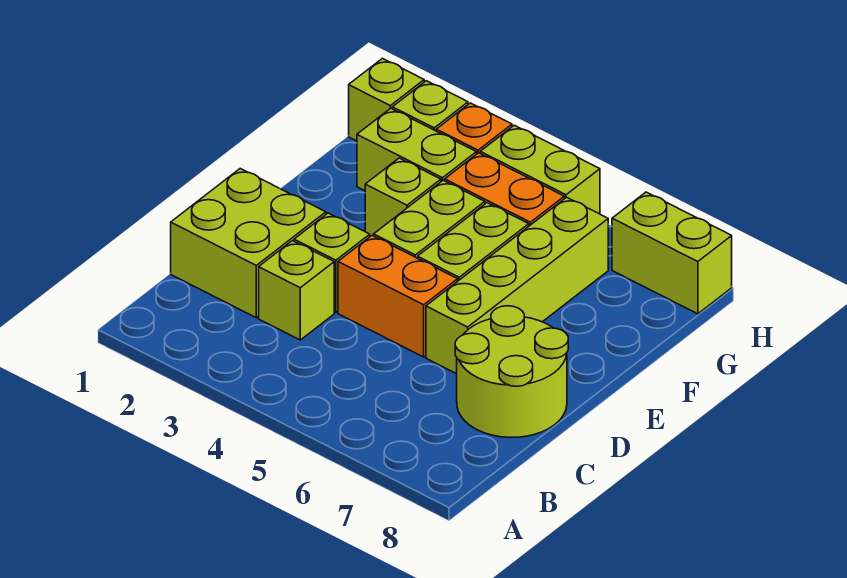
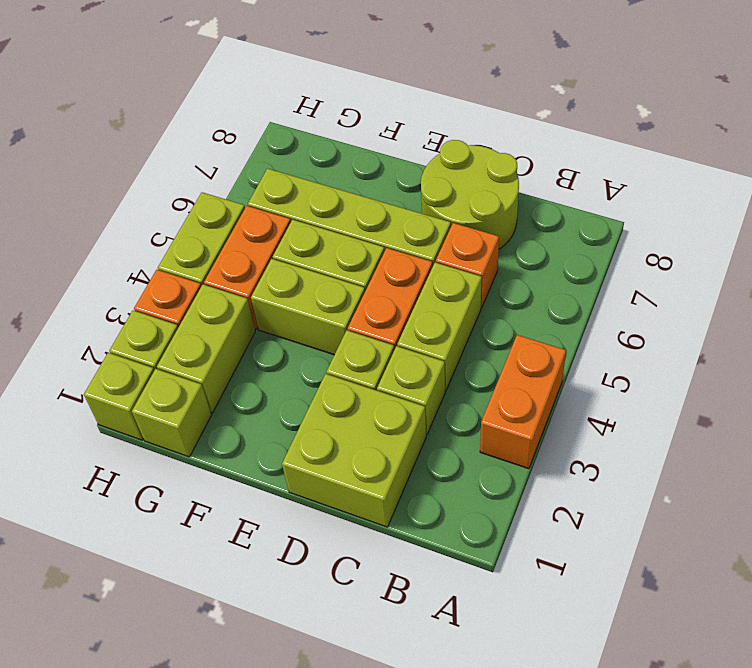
none -> orange 1x2 brick [480,335,566,469]
none -> orange 1x1 brick [436,223,499,308]
lime 1x1 brick [365,158,441,236] -> lime 1x1 brick moved to [132,369,211,457]
lime 1x2 brick [612,192,732,314] -> lime 1x2 brick moved to [397,262,482,391]

